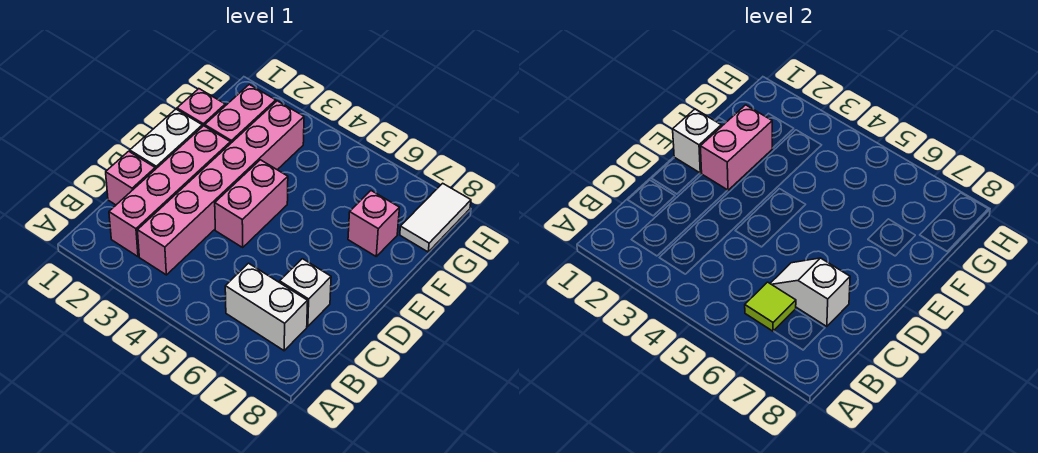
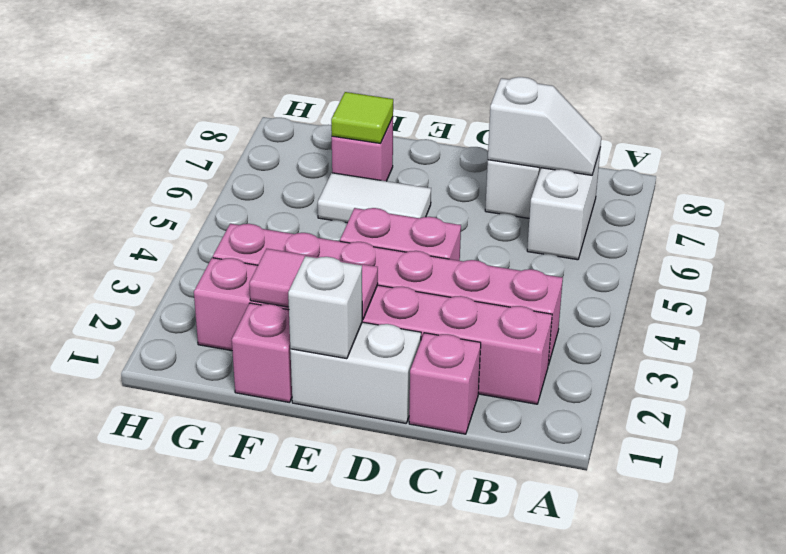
lime 1x1 tile [745,282,796,331] -> lime 1x1 tile moved to [331,92,393,143]
white 1x2 slope [770,258,850,327] -> white 1x2 slope turned to [488,77,601,175]
pink 1x2 brick [700,105,772,190] -> pink 1x2 tile [249,249,378,320]
white 1x2 tile [400,183,471,252] -> white 1x2 tile moved to [318,173,431,223]

